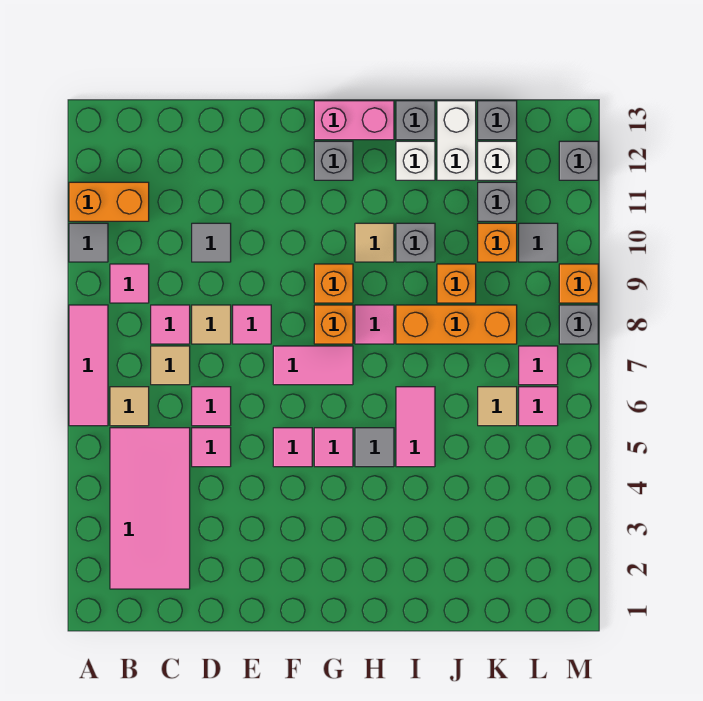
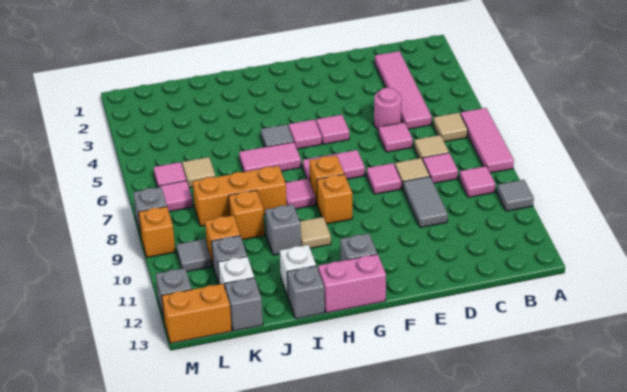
orange 1x2 brick [69,182,149,221] -> orange 1x2 brick moved to [162,284,232,343]
pink 2x4 tile [110,428,190,589] -> pink 1x4 tile [375,51,432,129]
pink 1x1 tile [192,428,231,467] -> pink 1x1 round brick [374,88,402,130]
grey 1x1 tile [192,223,231,262] -> grey 1x2 tile [403,177,448,228]
pink 1x2 tile [396,387,435,467] -> pink 1x2 tile turned to [239,142,301,172]
white 1x2 brick [437,101,476,180] -> none

